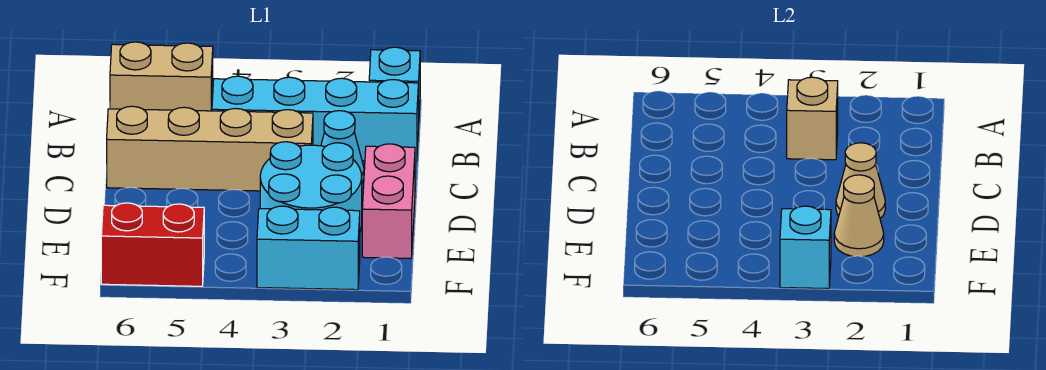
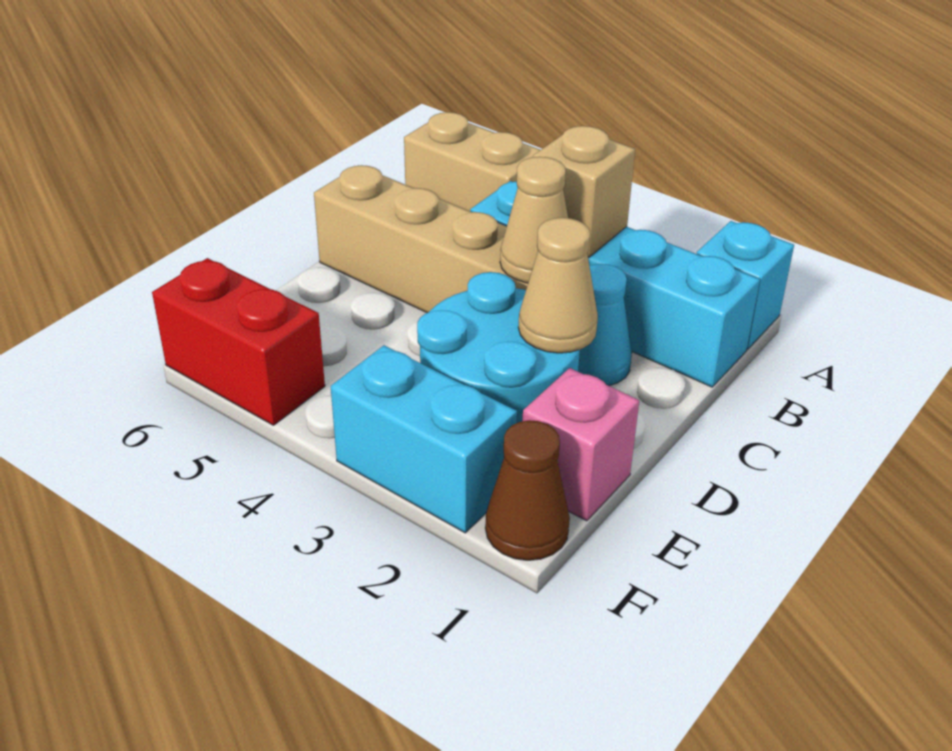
pink 1x2 brick [362,144,415,258] -> pink 1x1 brick [523,368,639,521]
tan 1x1 cone [834,175,884,257] -> tan 1x1 cone moved to [500,157,568,283]
none -> brown 1x1 cone [485,420,570,560]
cyan 1x1 brick [780,206,831,289] -> none

